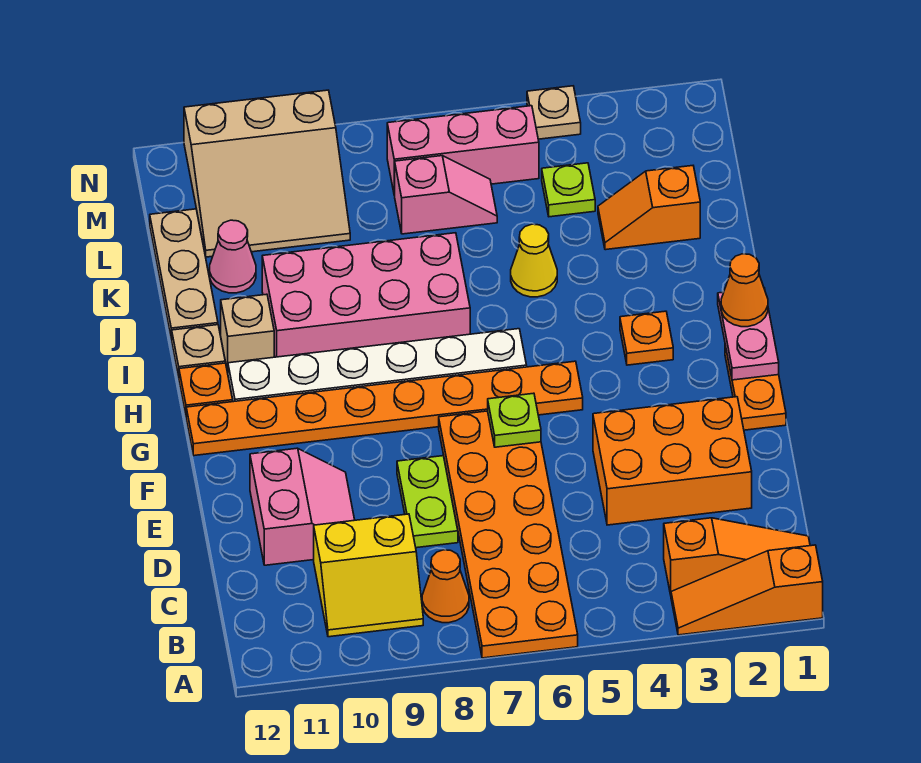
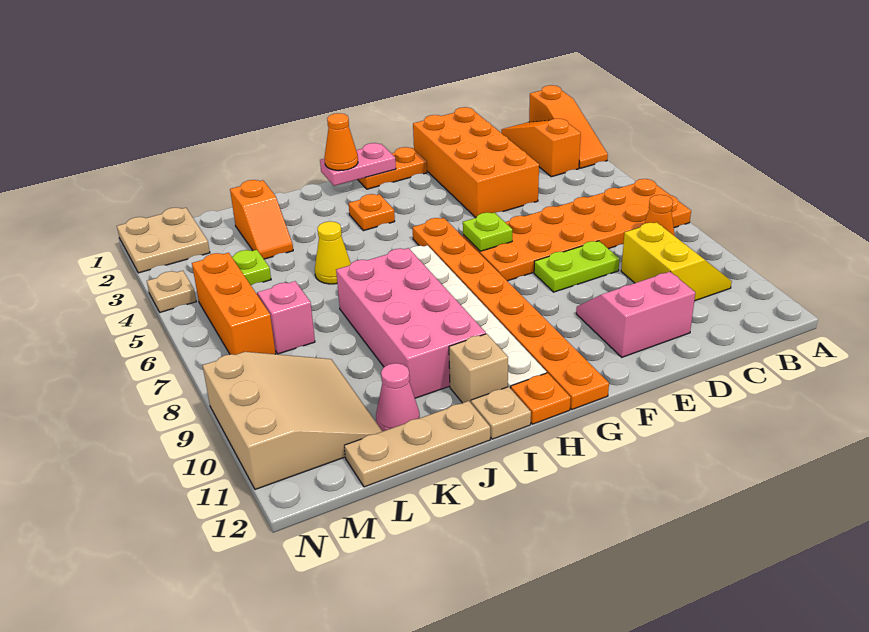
orange 2x3 brick [593,397,752,525] -> orange 2x4 brick [413,107,539,217]
none -> tan 2x2 plate [117,208,210,273]
pink 1x3 brick [387,106,539,195] -> orange 1x3 brick [192,253,276,355]

